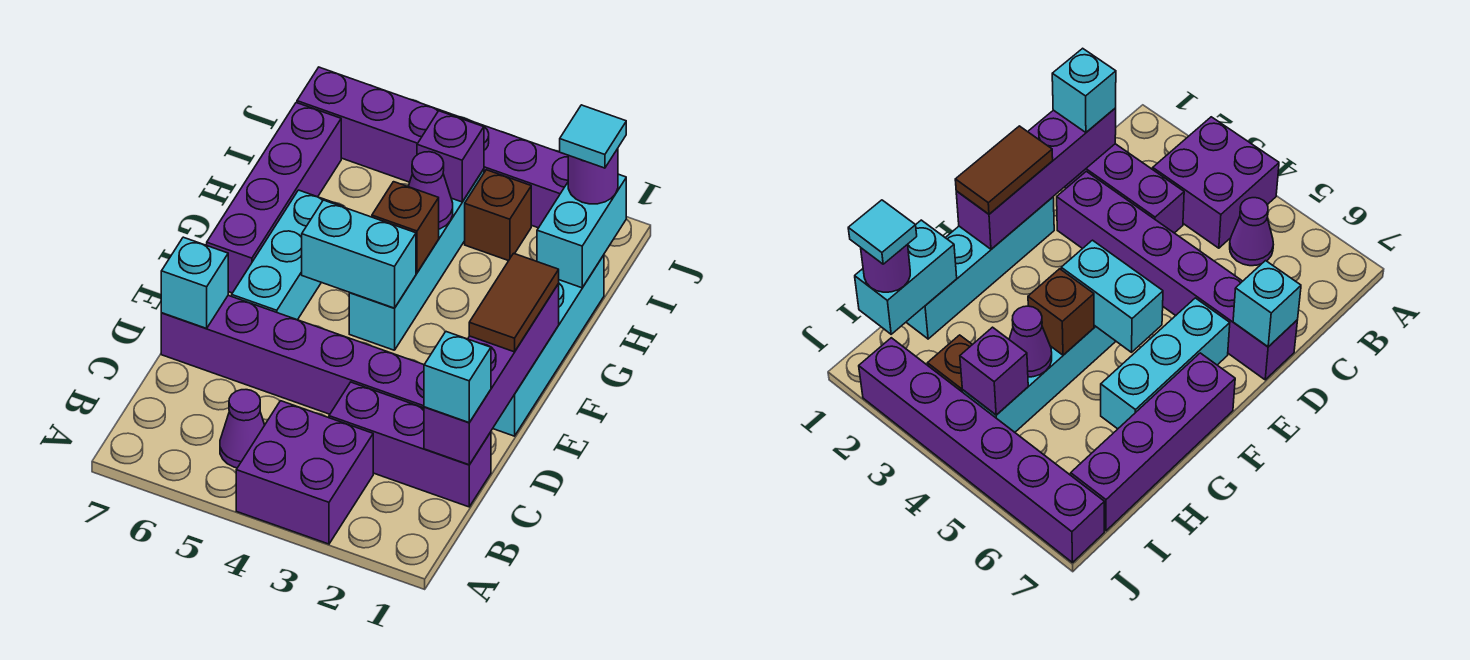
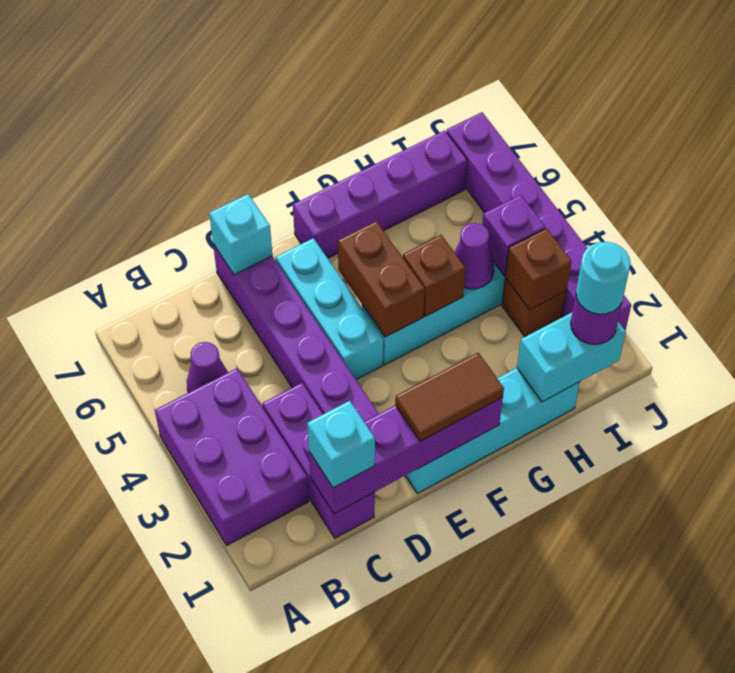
purple 2x2 brick [236,401,373,544] -> purple 2x3 brick [155,368,309,545]
cyan 1x3 brick [232,190,344,320] -> cyan 1x3 brick turned to [276,238,383,380]
cyan 1x2 brick [302,200,416,308] -> brown 1x2 brick [338,221,425,337]
cyan 1x1 tile [560,105,626,168] -> cyan 1x1 round brick [576,242,630,314]
none -> brown 1x1 brick [505,228,572,310]

